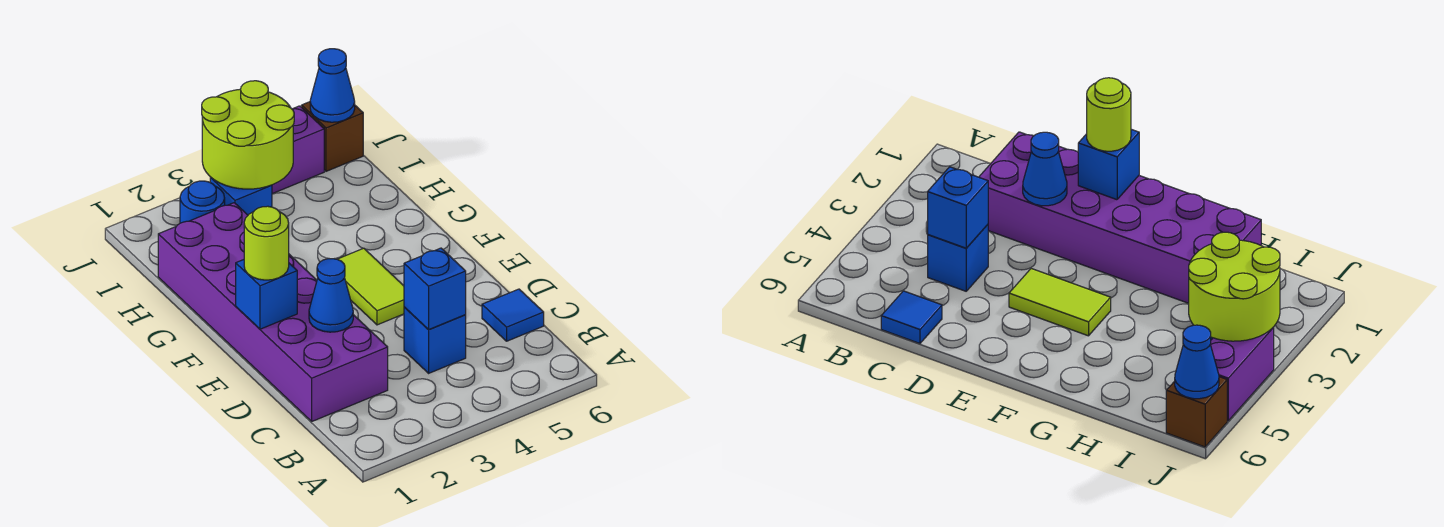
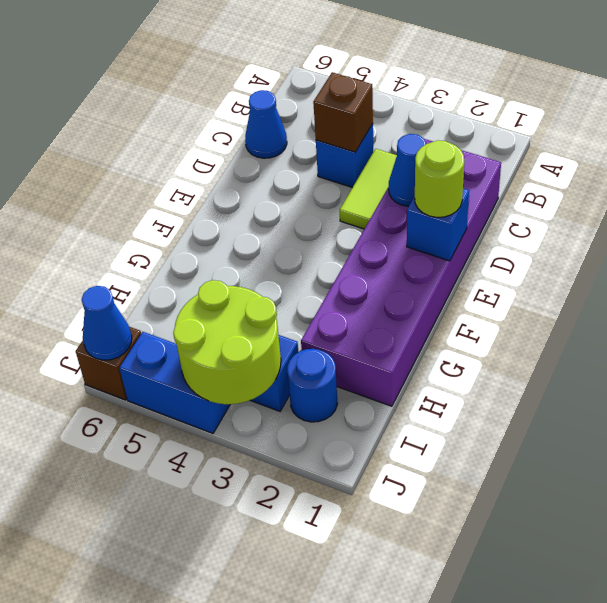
blue 1x1 brick [404,248,466,330] -> brown 1x1 brick [313,72,373,152]
blue 1x1 tile [482,289,544,341] -> blue 1x1 cone [245,90,287,158]
lime 1x2 tile [338,248,404,325] -> lime 1x2 tile moved to [340,149,397,229]
purple 1x2 brick [272,106,324,194] -> blue 1x2 brick [119,332,230,433]

